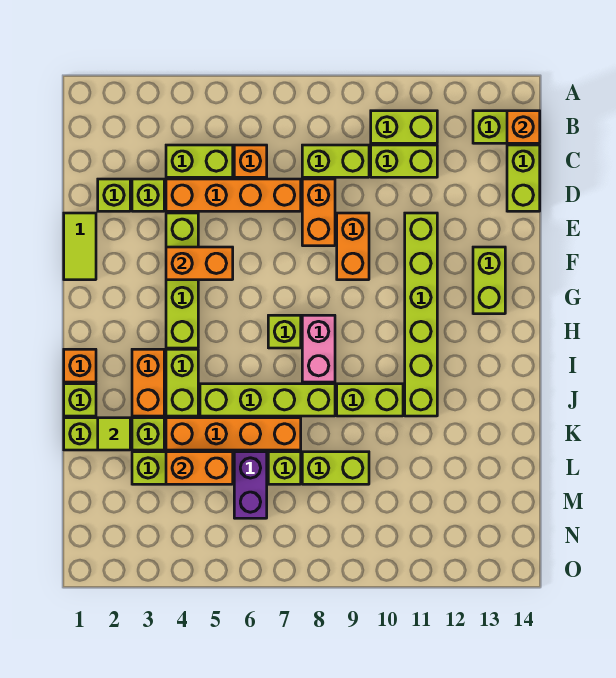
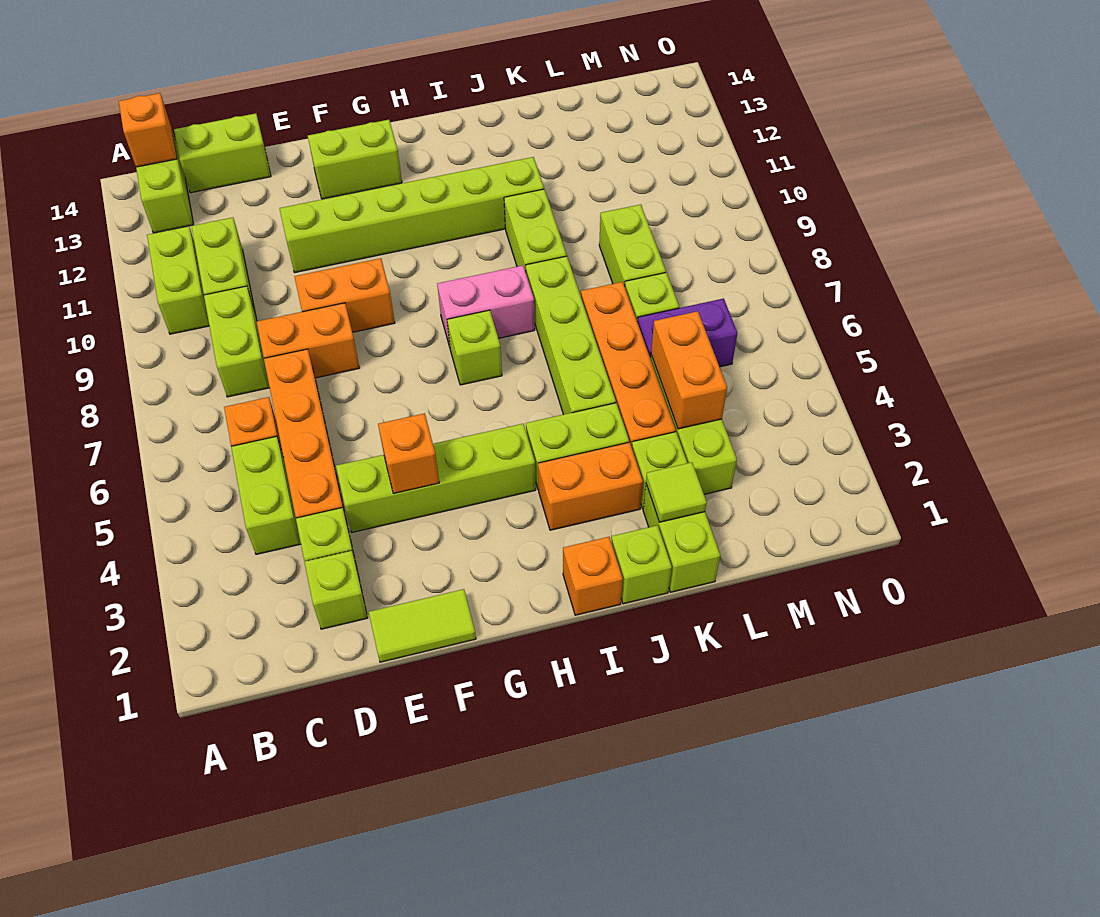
orange 1x2 brick [166,247,233,280] -> orange 1x1 brick [378,413,439,494]

